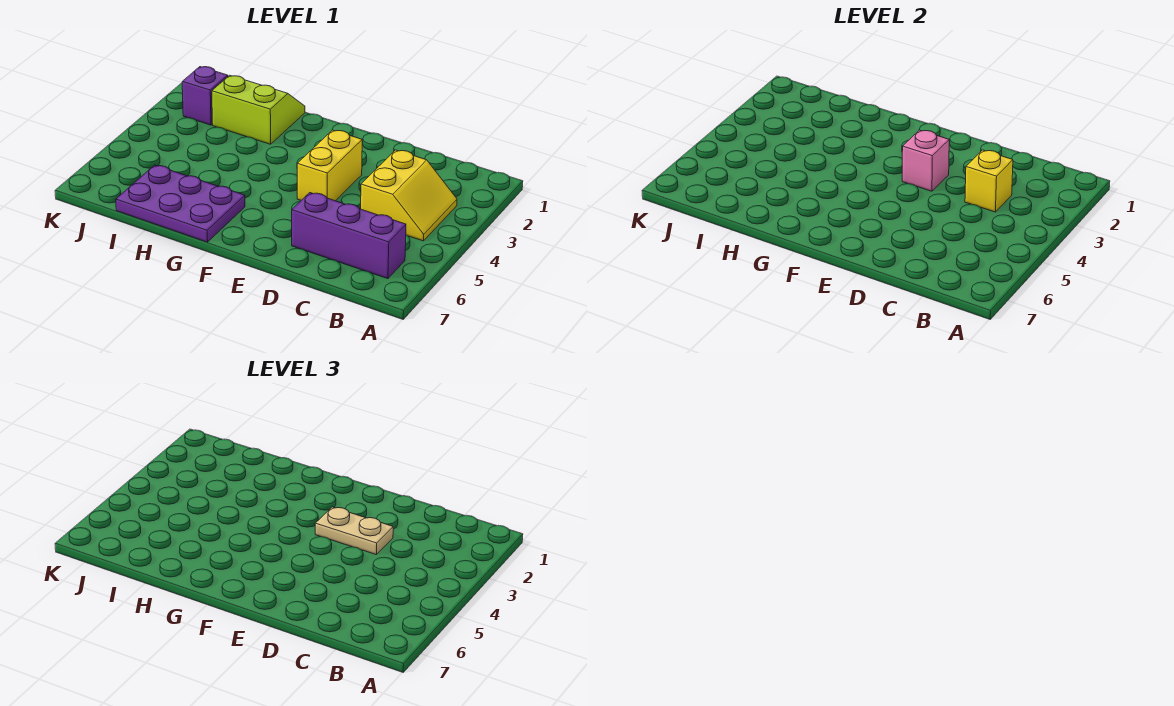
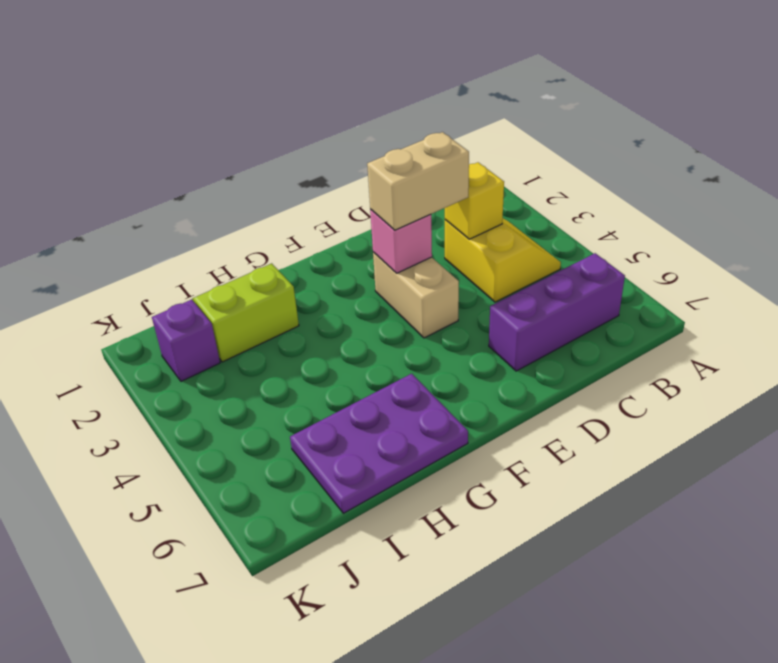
tan 1x2 plate [315,507,393,555] -> tan 1x2 brick [367,132,469,230]
yellow 1x2 brick [297,130,362,201] -> tan 1x2 brick [373,252,459,338]

